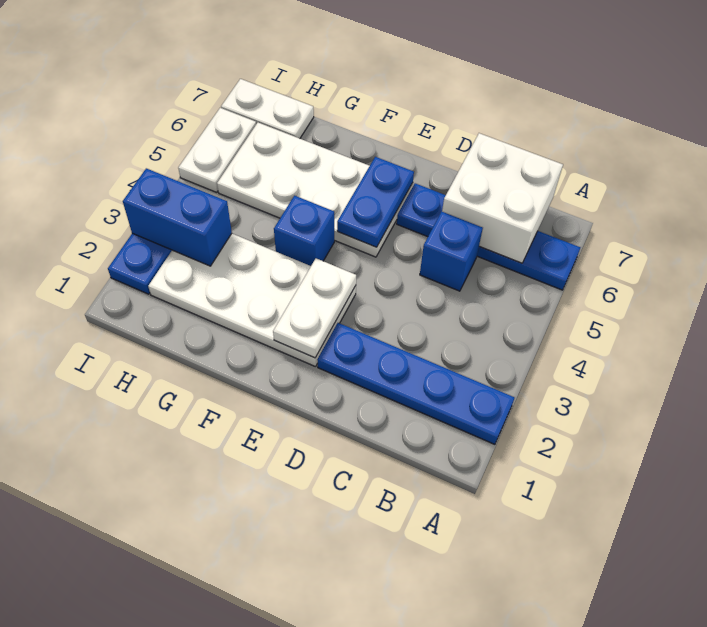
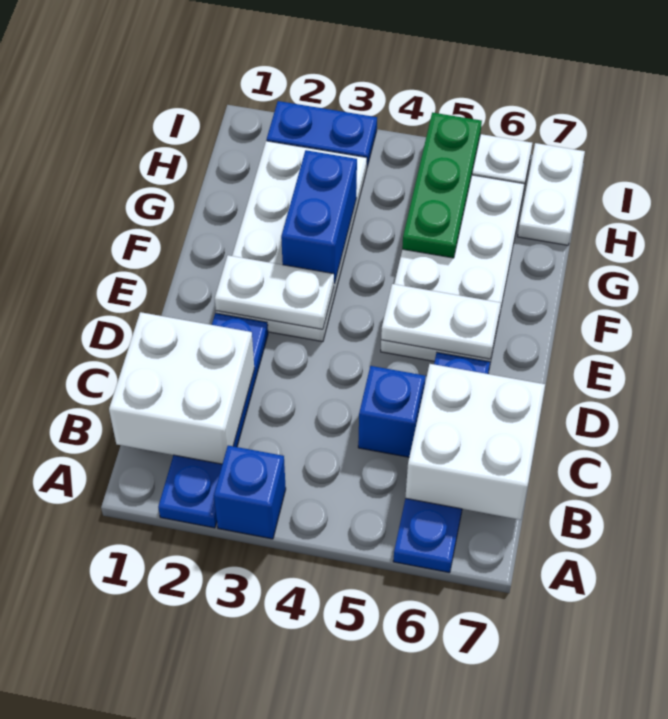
none -> white 2x2 brick [109,312,254,464]
blue 1x2 plate [337,157,414,247] -> white 1x2 plate [381,284,501,359]
blue 1x1 brick [274,196,334,266] -> blue 1x1 brick moved to [214,446,286,539]
none -> green 1x3 plate [402,113,482,258]
blue 1x2 brick [123,168,232,266] -> blue 1x2 brick moved to [281,150,357,284]

